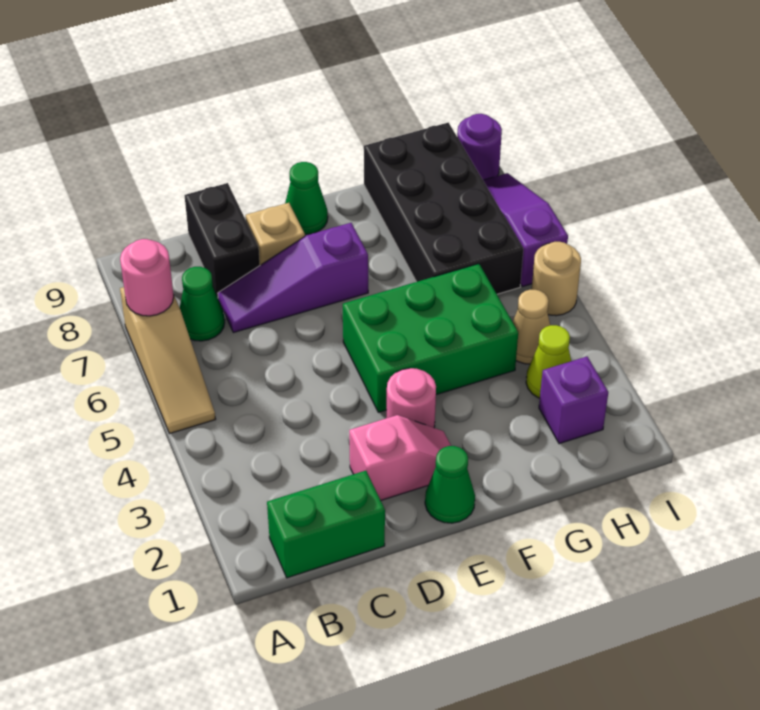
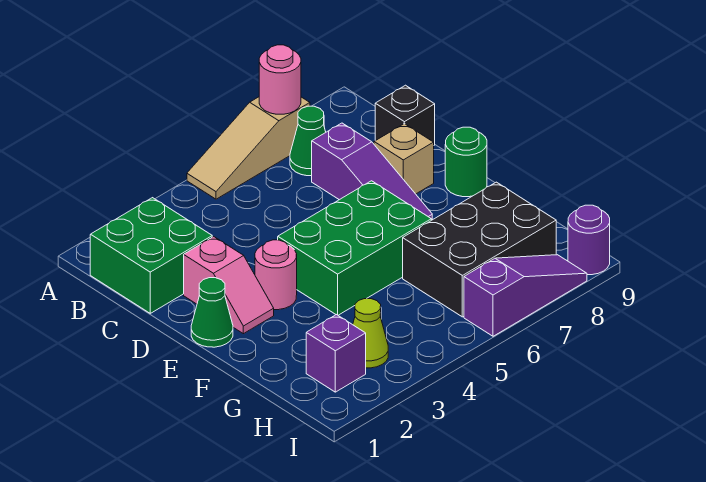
green 1x2 brick [267,471,385,578] -> green 2x2 brick [90,198,212,313]
purple 1x3 slope [218,223,368,333] -> purple 1x3 slope turned to [312,123,432,220]
black 1x2 brick [185,183,260,297] -> black 1x1 brick [375,85,435,145]
green 2x3 brick [343,264,518,412] -> green 2x3 brick turned to [278,181,431,315]
green 1x1 cone [285,162,328,235] -> green 1x1 round brick [445,127,487,197]
black 2x4 brick [364,123,523,294] -> black 2x3 brick [403,182,556,317]
tan 1x1 cone [513,290,550,364] -> none
tan 1x1 round brick [532,242,581,316] -> none

